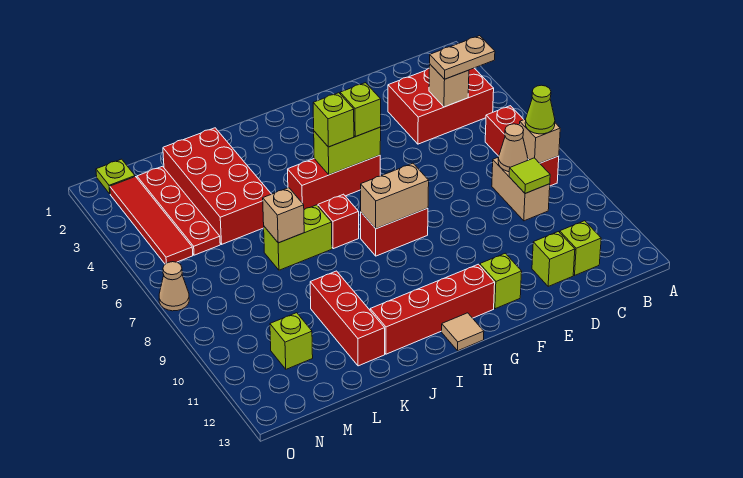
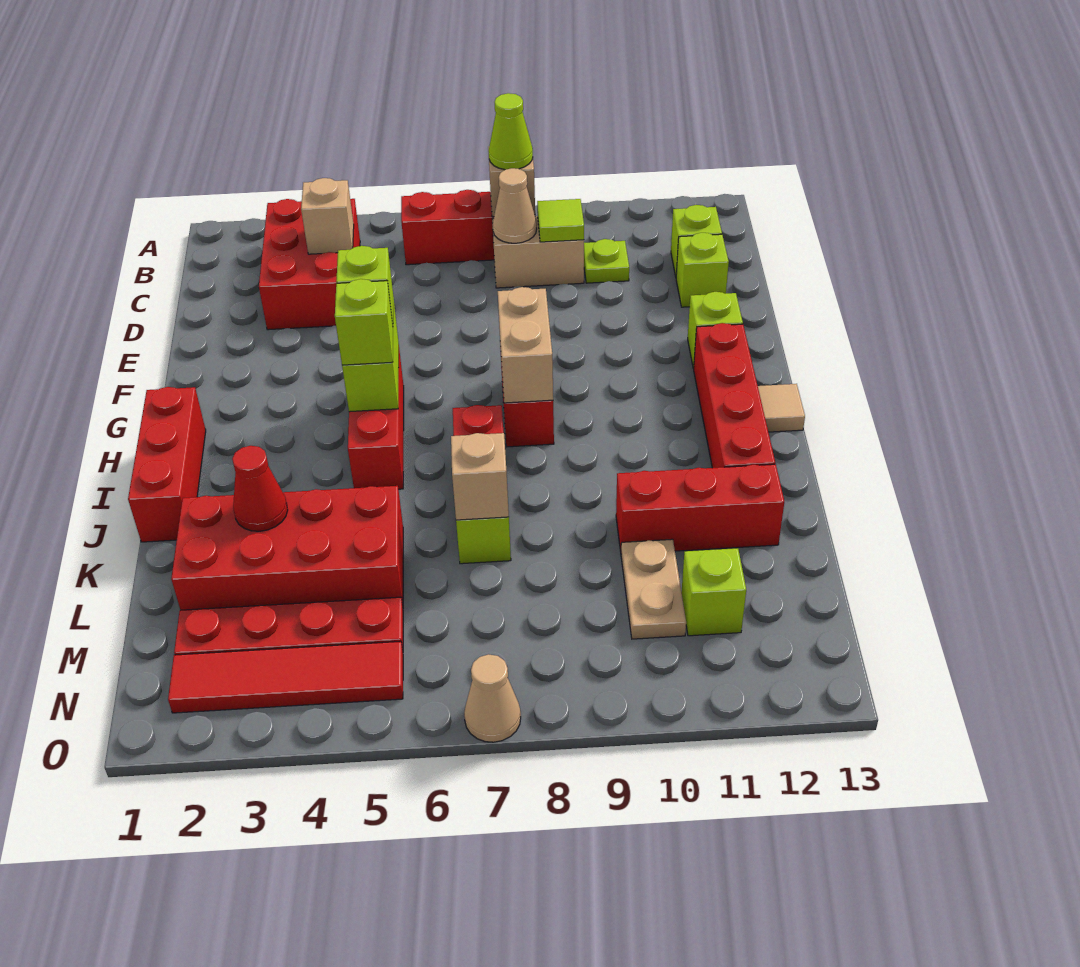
tan 1x2 plate [430,36,495,79] -> tan 1x2 plate moved to [621,539,686,639]
none -> red 1x3 brick [128,387,206,542]
none -> red 1x1 cone [232,446,288,531]
lime 1x1 plate [96,159,135,194] -> lime 1x1 plate moved to [584,239,629,283]

